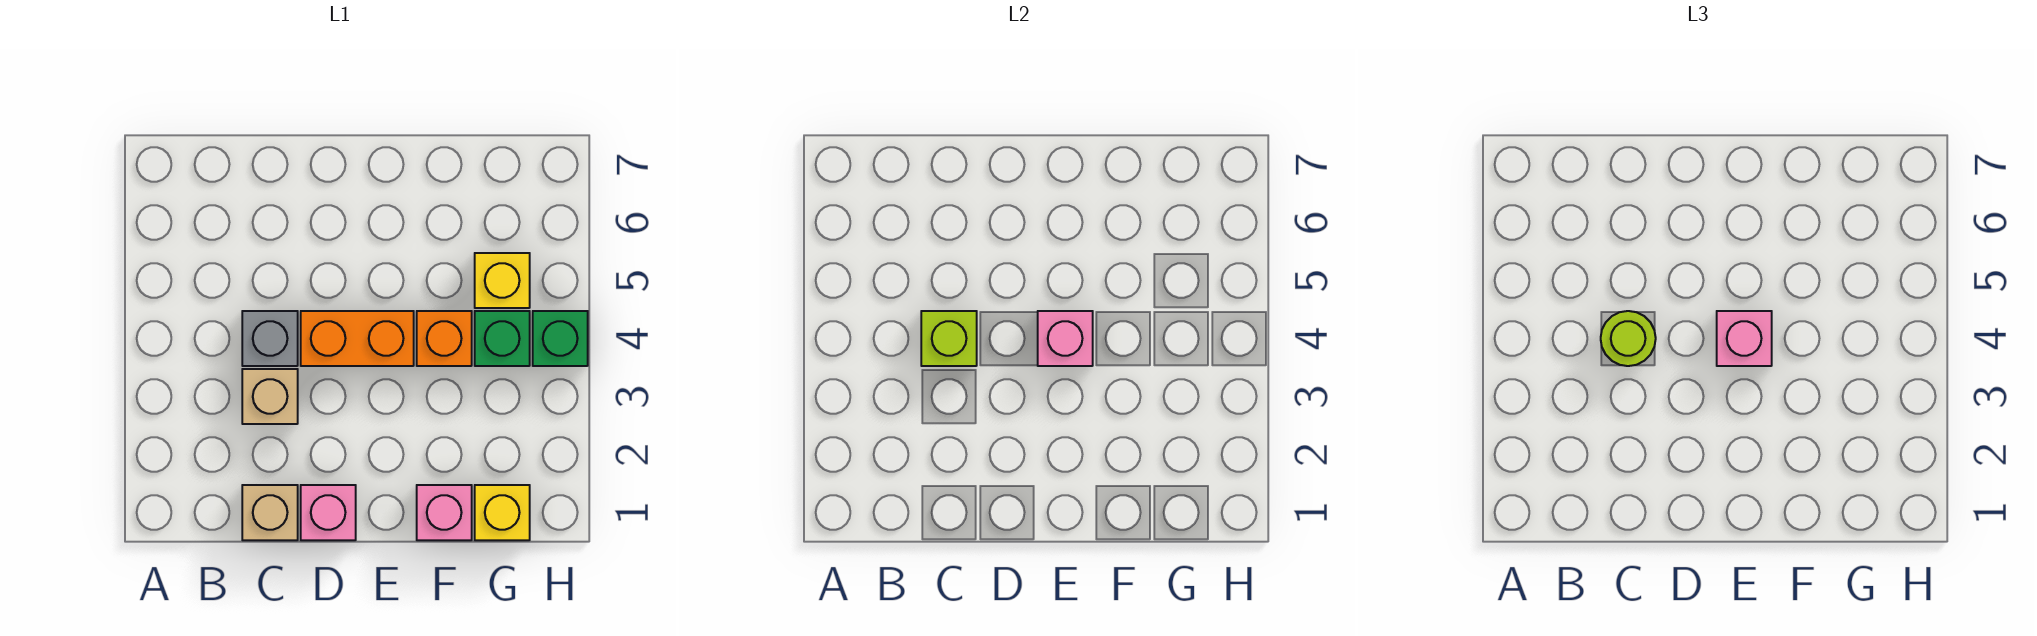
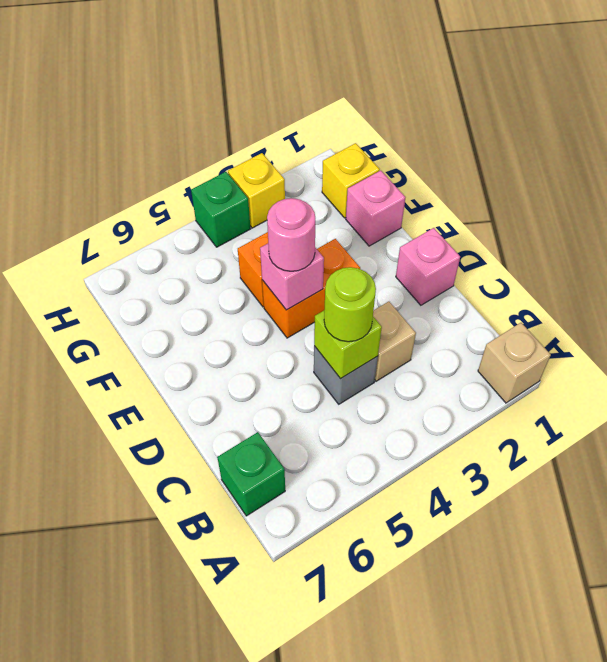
tan 1x1 brick [242,485,298,540] -> tan 1x1 brick moved to [478,323,551,403]
orange 1x2 brick [301,311,414,366] -> orange 1x2 brick turned to [262,239,360,338]
pink 1x1 brick [1717,311,1772,366] -> pink 1x1 round brick [267,198,315,271]
green 1x1 brick [475,311,530,366] -> green 1x1 brick moved to [217,432,285,516]
yellow 1x1 brick [475,253,530,308] -> yellow 1x1 brick moved to [228,153,285,228]

